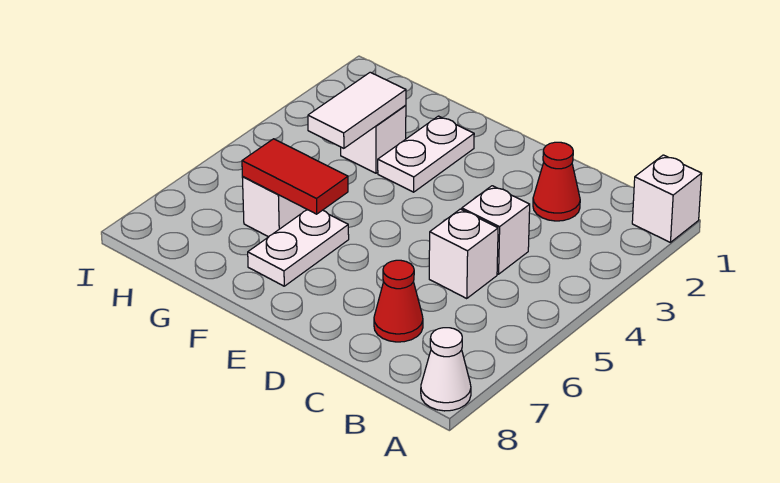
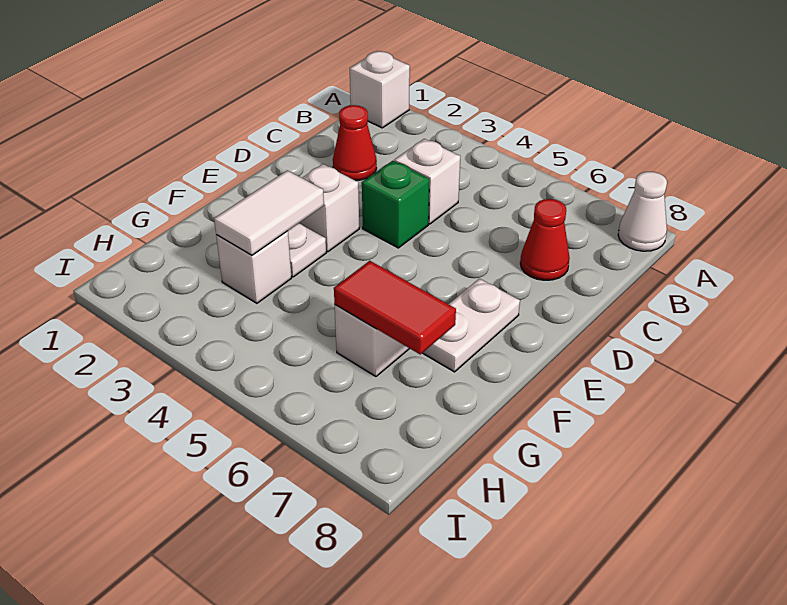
white 1x1 brick [429,209,498,298] -> white 1x1 brick moved to [299,164,359,252]
none -> green 1x1 brick [362,161,429,248]
white 1x2 plate [248,210,349,286] -> white 1x2 plate turned to [423,279,520,372]
red 1x2 tile [242,139,348,214] -> red 1x2 tile turned to [334,261,456,354]
white 1x2 tile [308,72,406,148] -> white 1x2 tile turned to [214,170,324,255]

